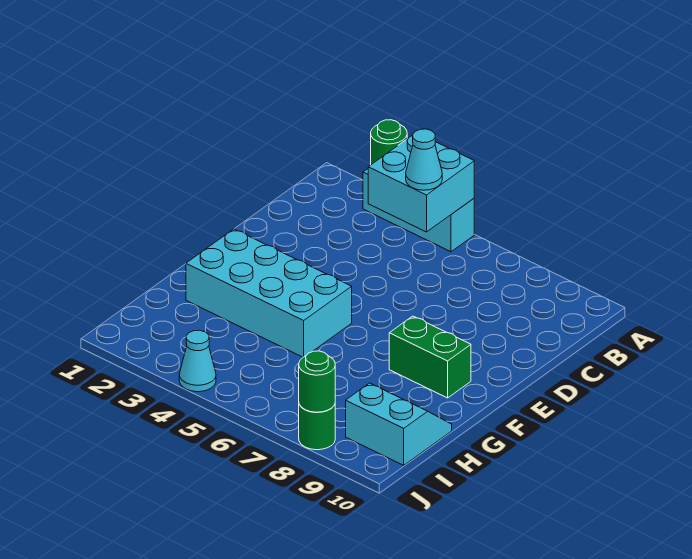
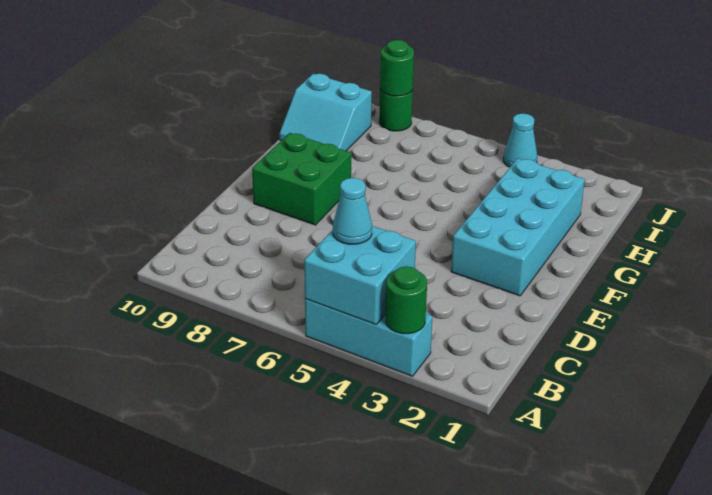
cyan 2x4 brick [186,229,352,357] -> cyan 2x4 brick turned to [451,158,585,296]
green 1x2 brick [389,316,471,398] -> green 2x2 brick [252,133,351,225]

